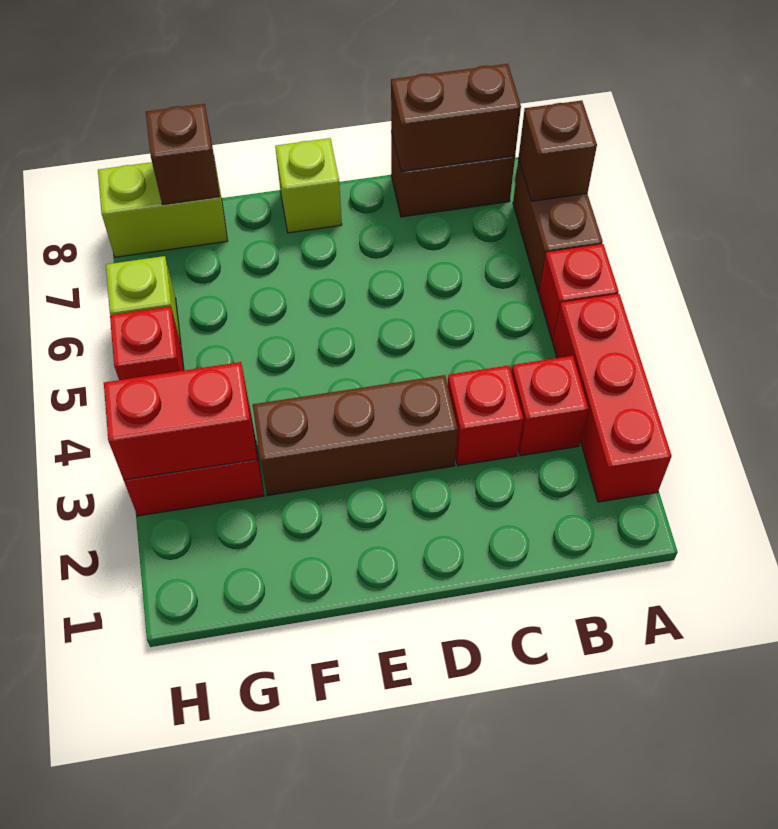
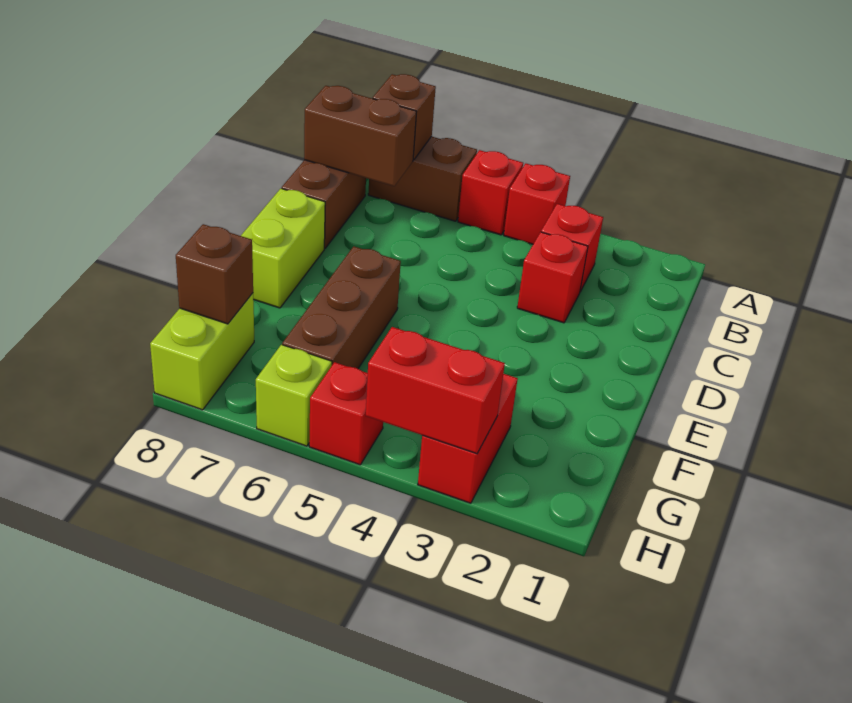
red 1x3 brick [553,294,672,502] -> red 1x1 brick [504,164,570,244]
brown 1x2 brick [391,64,521,172] -> brown 1x2 brick turned to [304,86,417,186]
brown 1x3 brick [253,375,458,496] -> brown 1x3 brick moved to [282,246,401,369]
lime 1x1 brick [275,138,342,233] -> lime 1x2 brick [241,188,325,308]
red 1x2 brick [104,362,257,480] -> red 1x2 brick turned to [366,327,505,454]

